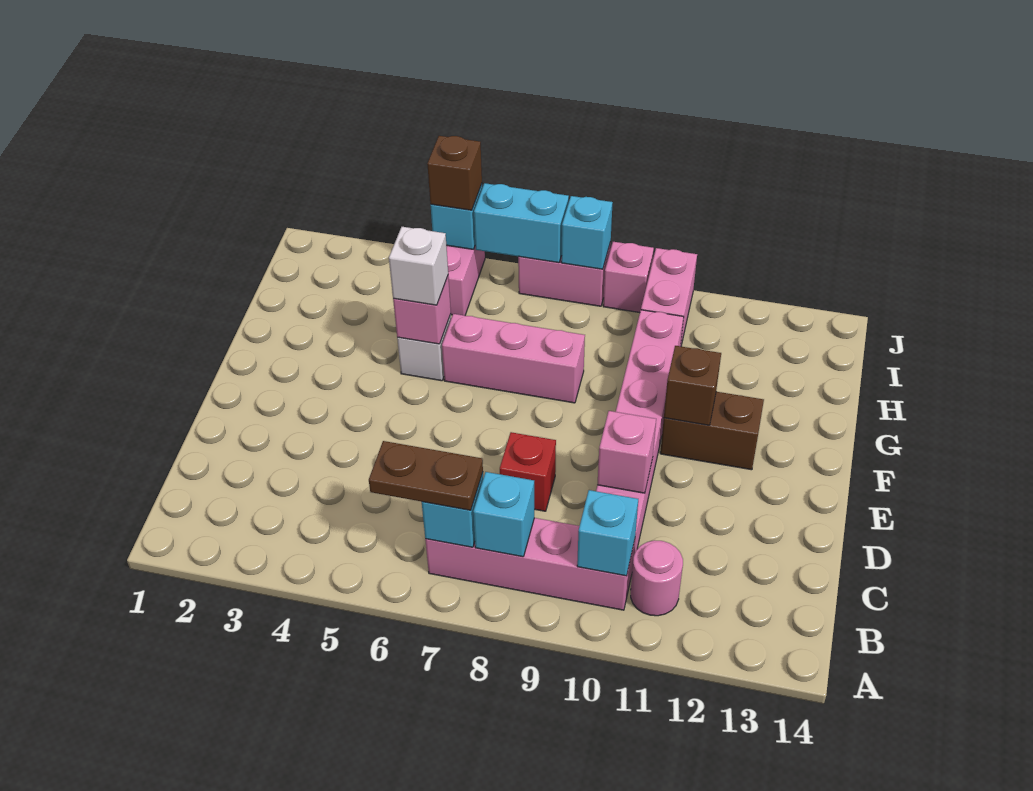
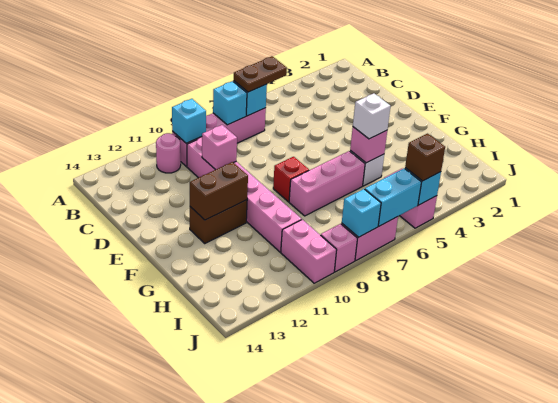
red 1x1 brick [500,432,556,511] -> red 1x1 brick moved to [273,157,309,202]
brown 1x1 brick [664,346,721,425] -> brown 1x2 brick [190,162,248,220]

